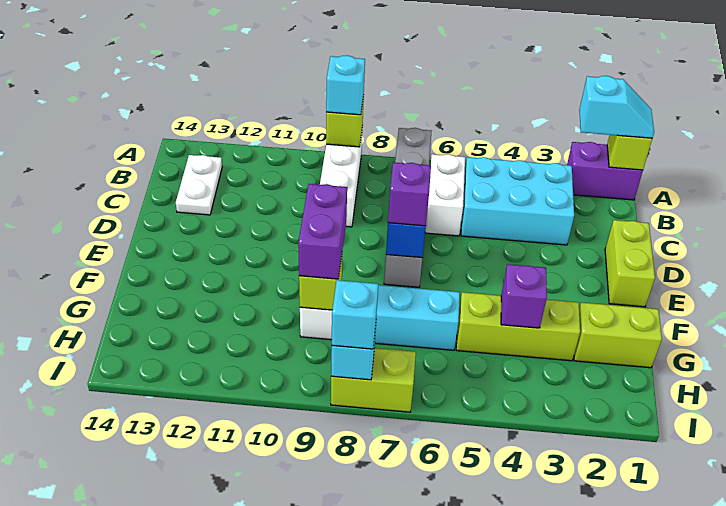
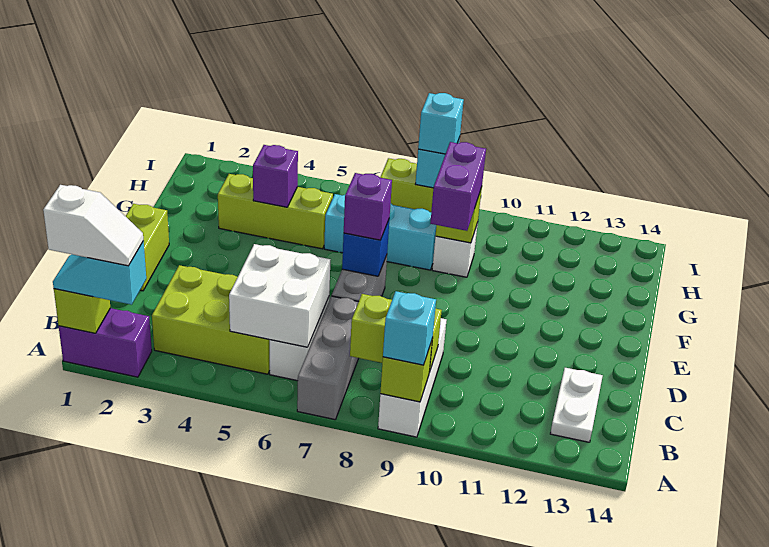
none -> white 1x2 slope [43,185,143,266]
cyan 2x3 brick [461,157,574,245] -> lime 2x3 brick [152,265,270,374]
none -> white 2x2 brick [229,244,330,347]
lime 1x2 brick [574,303,662,368] -> lime 1x2 brick moved to [350,294,442,372]

